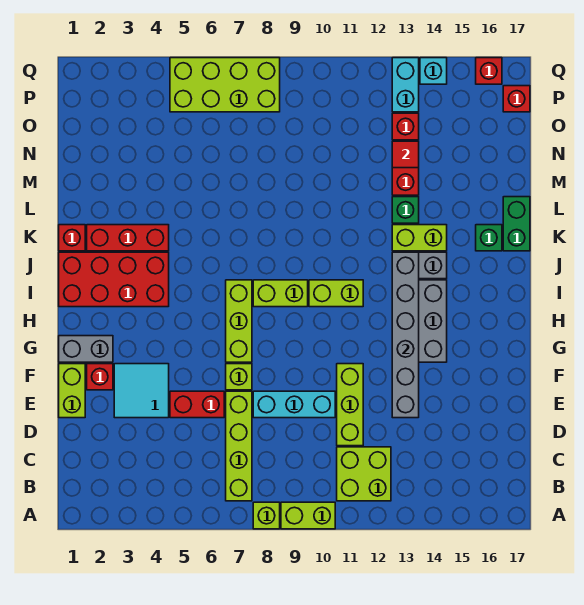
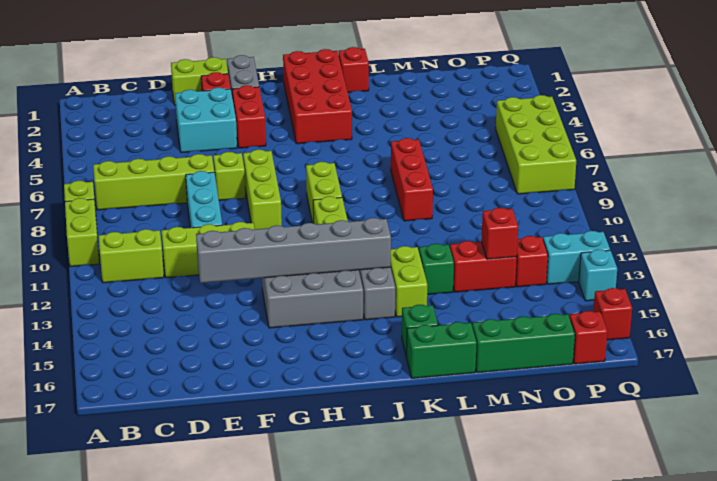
lime 2x2 brick [337,447,391,501] -> lime 1x2 brick [99,229,164,283]
cyan 2x2 tile [114,364,169,418] -> cyan 2x2 brick [175,87,237,153]
red 1x2 brick [170,391,224,418] -> red 1x2 brick moved to [232,85,266,148]
lime 1x3 brick [226,280,252,362] -> lime 1x3 brick turned to [243,150,282,229]
red 1x3 brick [87,225,169,251] -> red 1x3 brick moved to [391,138,433,221]
none -> green 1x3 brick [472,314,575,373]
red 1x1 tile [392,141,419,168] -> red 1x1 brick [481,208,518,259]

